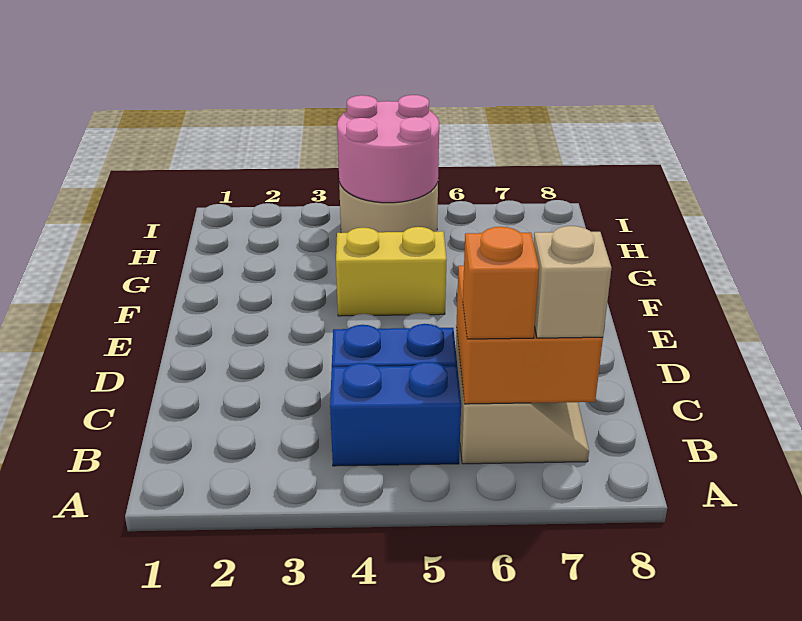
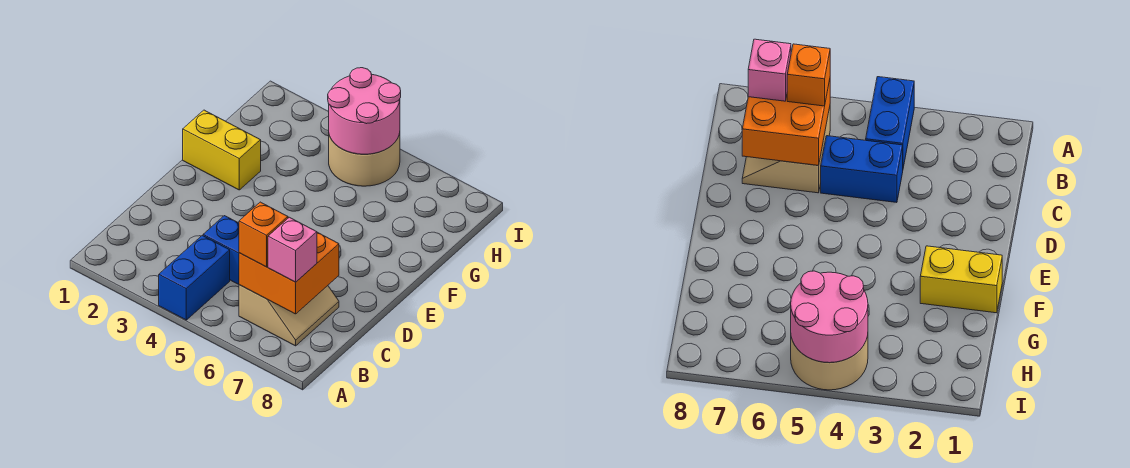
blue 1x2 brick [330,362,461,466] -> blue 1x2 brick turned to [159,236,230,320]
tan 1x1 brick [534,226,611,338] -> pink 1x1 brick [268,217,317,282]
yellow 1x2 brick [336,227,447,316] -> yellow 1x2 brick moved to [183,110,261,190]

